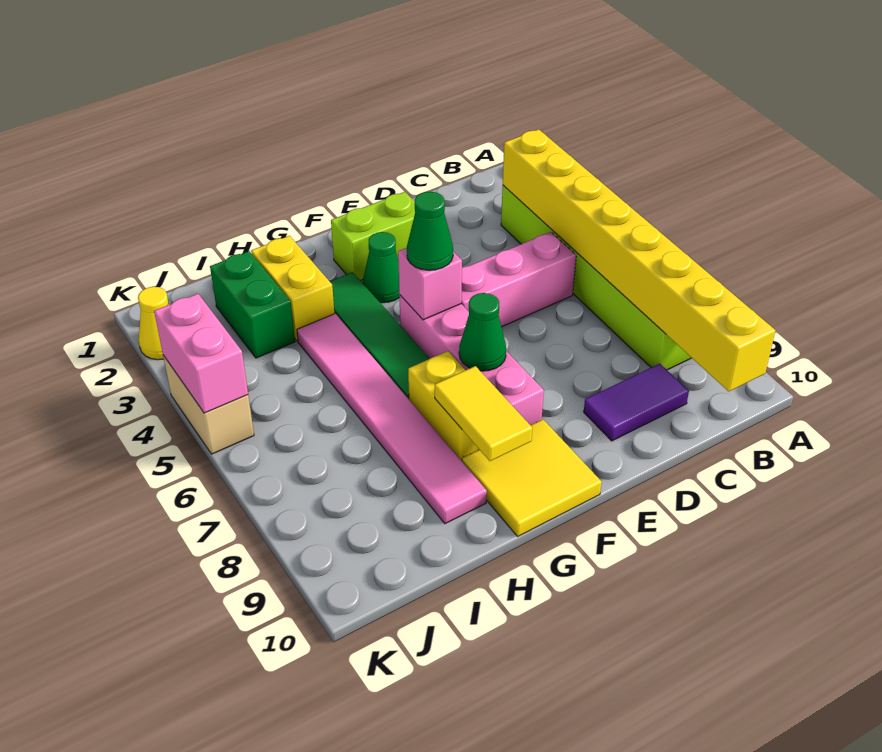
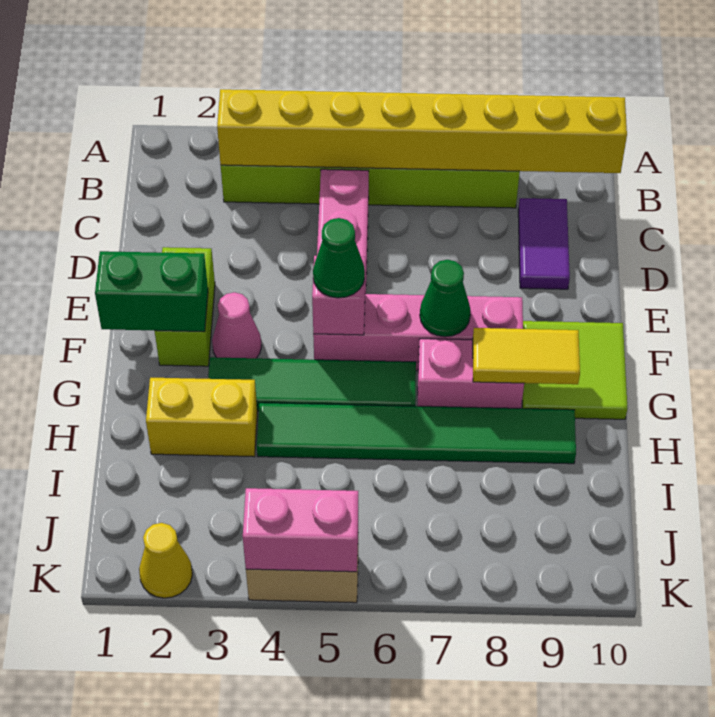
green 1x1 cone [363,232,400,303] -> pink 1x1 cone [212,292,262,358]
yellow 2x2 tile [462,419,602,536] -> lime 2x2 tile [522,321,628,419]
yellow 1x2 brick [408,351,479,461] -> pink 1x2 brick [418,339,524,408]
pink 1x6 tile [297,314,487,524] -> green 1x6 tile [257,403,576,464]
green 1x2 brick [210,251,295,358] -> green 1x2 brick moved to [95,251,208,332]

